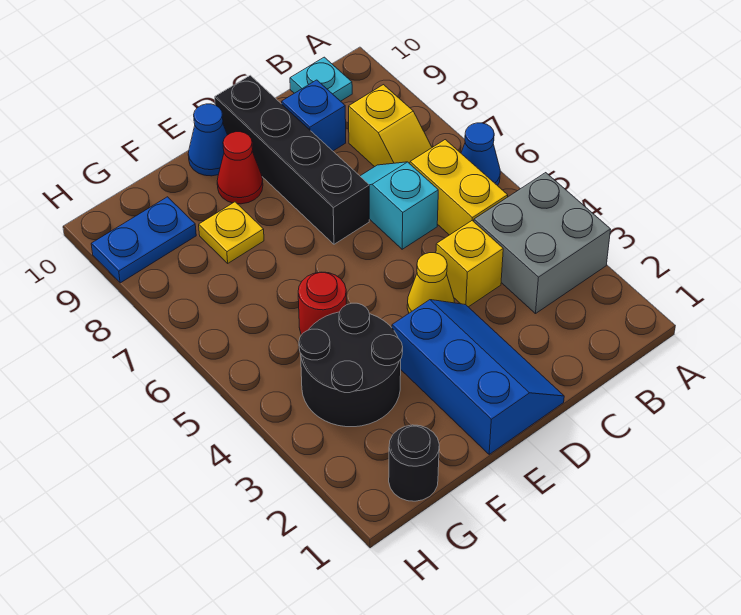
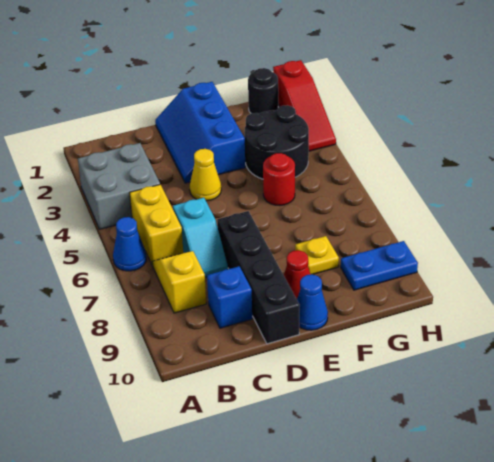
cyan 1x1 plate [290,57,352,101] -> none
yellow 1x1 brick [436,221,503,307] -> none
none -> red 1x3 slope [273,60,336,151]

